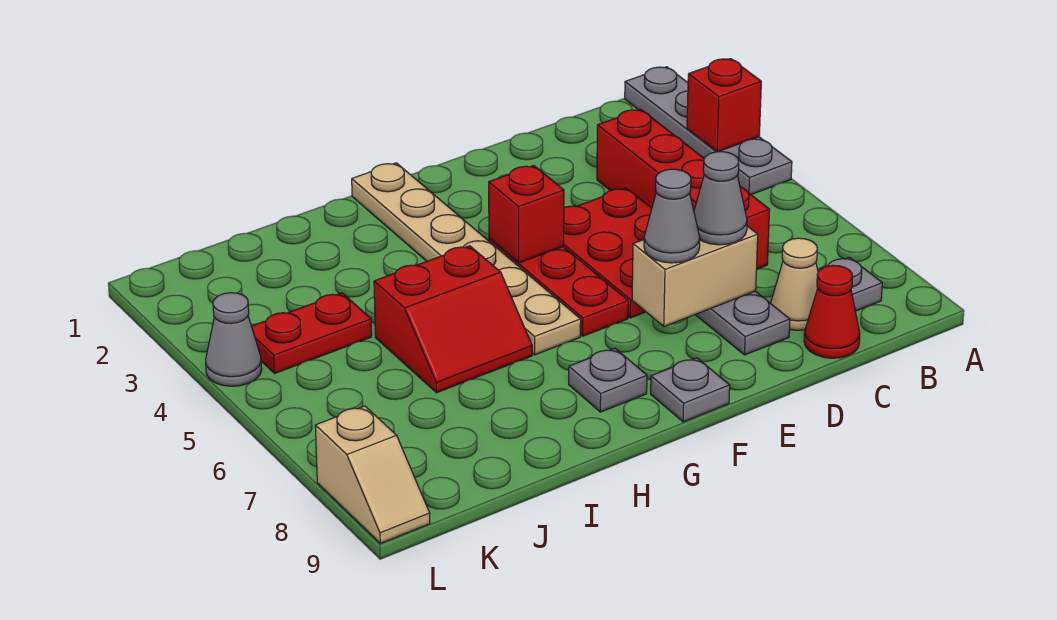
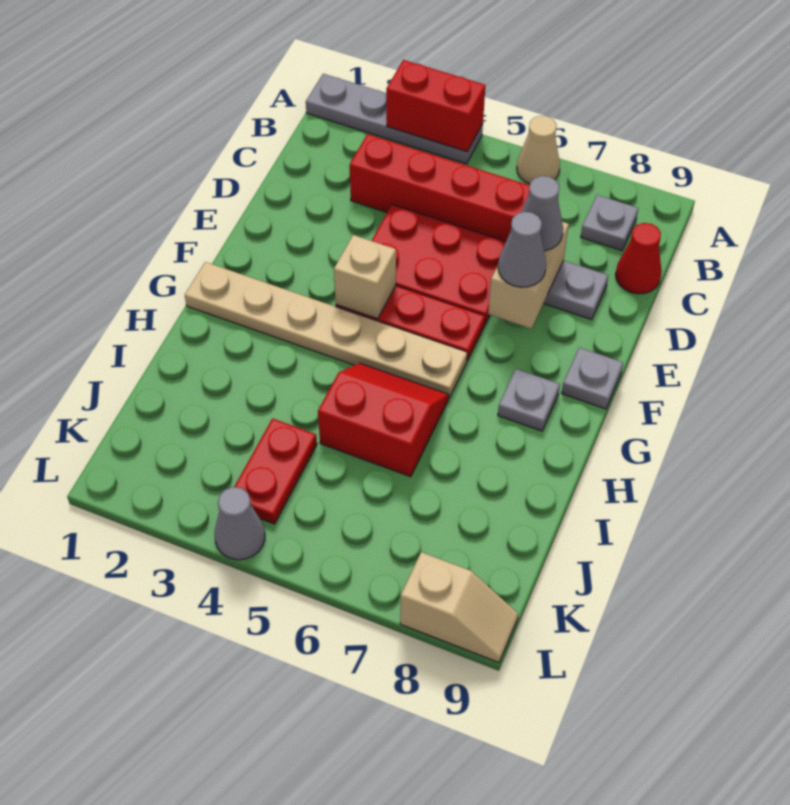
red 1x1 brick [687,59,761,152] -> red 1x2 brick [386,60,485,152]
tan 1x1 cone [771,238,818,330] -> tan 1x1 cone moved to [517,116,560,184]
red 1x1 brick [489,165,564,263] -> tan 1x1 brick [334,235,396,319]
red 2x2 slope [374,246,532,393] -> red 2x2 slope turned to [318,363,449,477]

